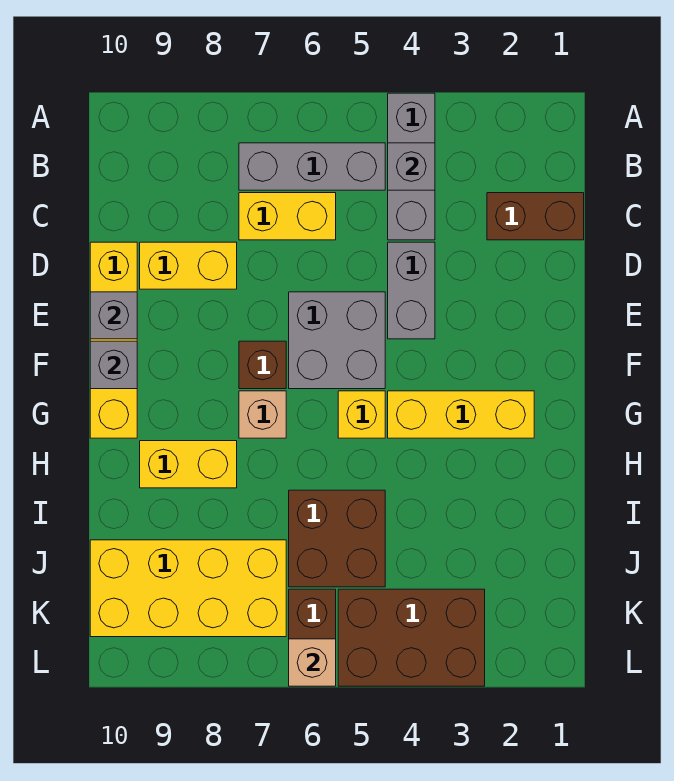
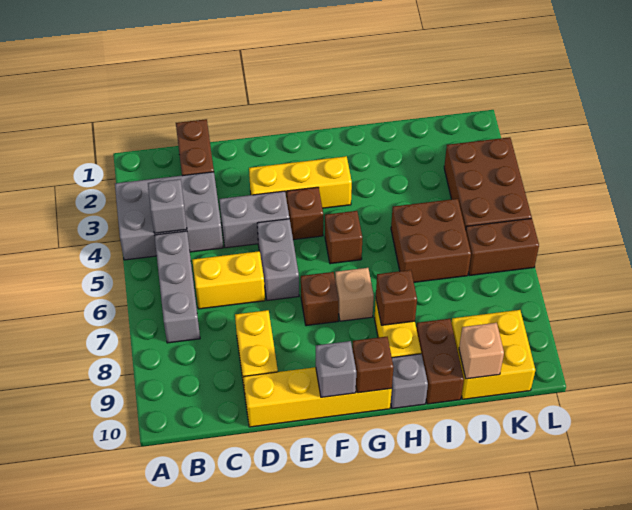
grey 1x3 brick [388,93,435,240] -> grey 2x3 brick [115,172,223,260]
yellow 1x2 brick [239,193,336,240] -> yellow 1x2 brick turned to [192,251,265,309]
grey 2x2 brick [289,292,385,389] -> grey 1x2 brick [257,219,299,300]
grey 1x1 brick [90,292,137,339] -> grey 1x1 brick moved to [391,354,428,409]
none -> brown 1x1 brick [287,187,323,240]
yellow 1x3 brick [388,391,534,438] -> yellow 1x3 brick turned to [249,156,352,208]
yellow 1x1 brick [338,391,385,438] -> brown 1x1 brick [325,211,362,264]
none -> brown 1x1 brick [352,337,394,393]
none -> brown 1x1 brick [376,270,417,325]
none -> brown 1x2 brick [416,319,464,404]
yellow 2x4 brick [90,540,286,637] -> yellow 2x2 brick [451,310,536,399]
tan 1x1 brick [289,639,336,686] -> tan 1x1 brick moved to [459,323,504,379]

